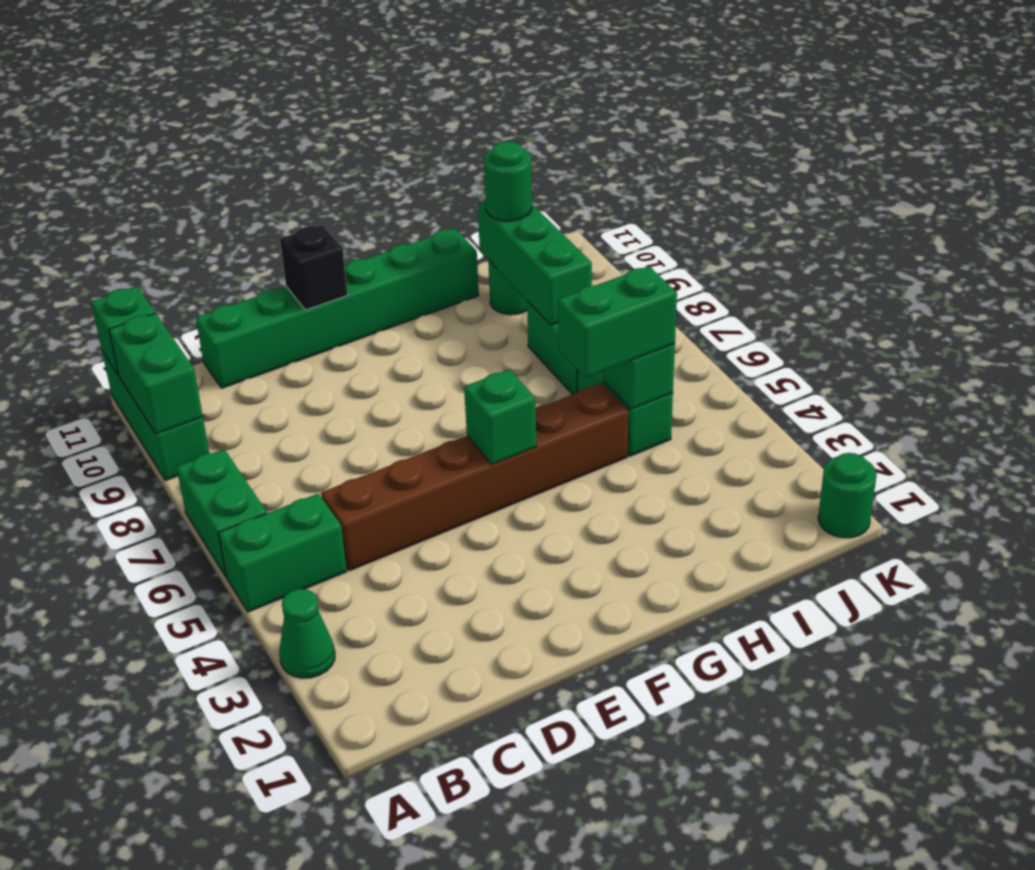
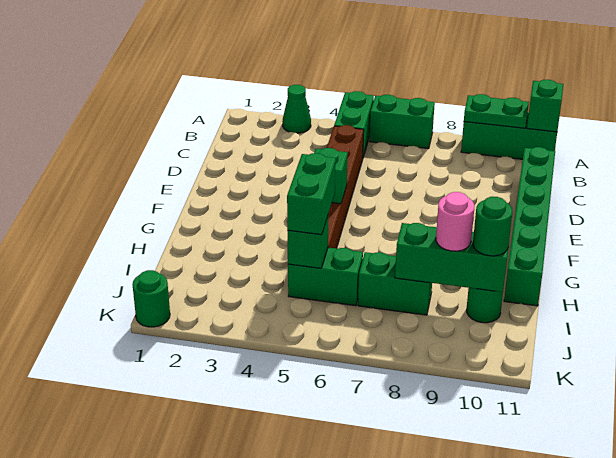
green 1x2 brick [109,313,203,434] -> green 1x2 plate [464,94,529,128]
black 1x1 brick [280,225,348,310] -> none
none -> pink 1x1 round brick [436,192,474,251]

